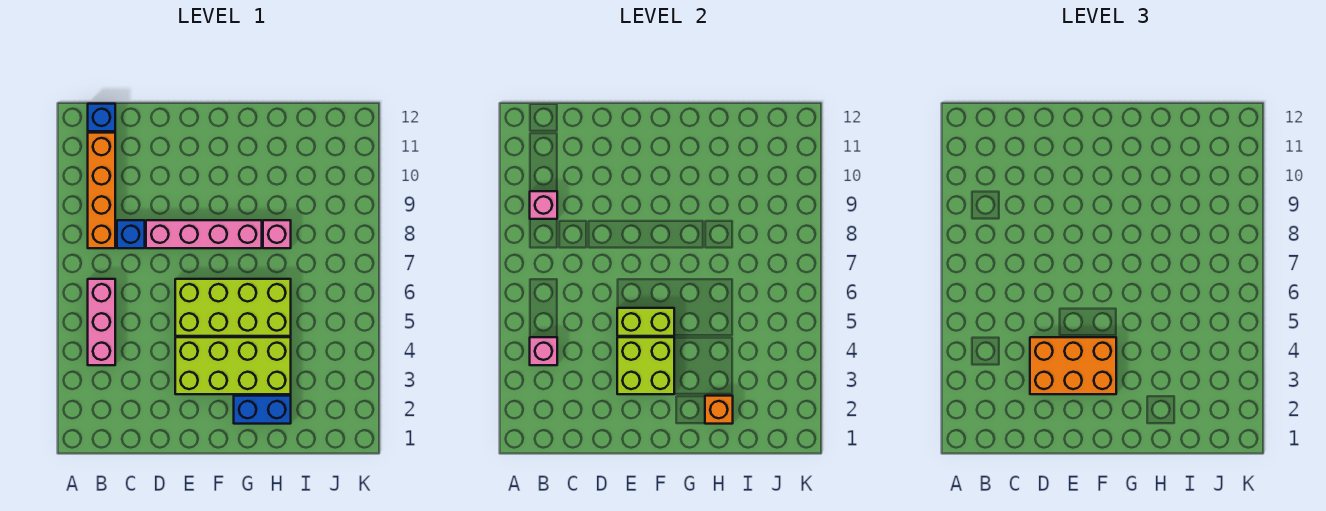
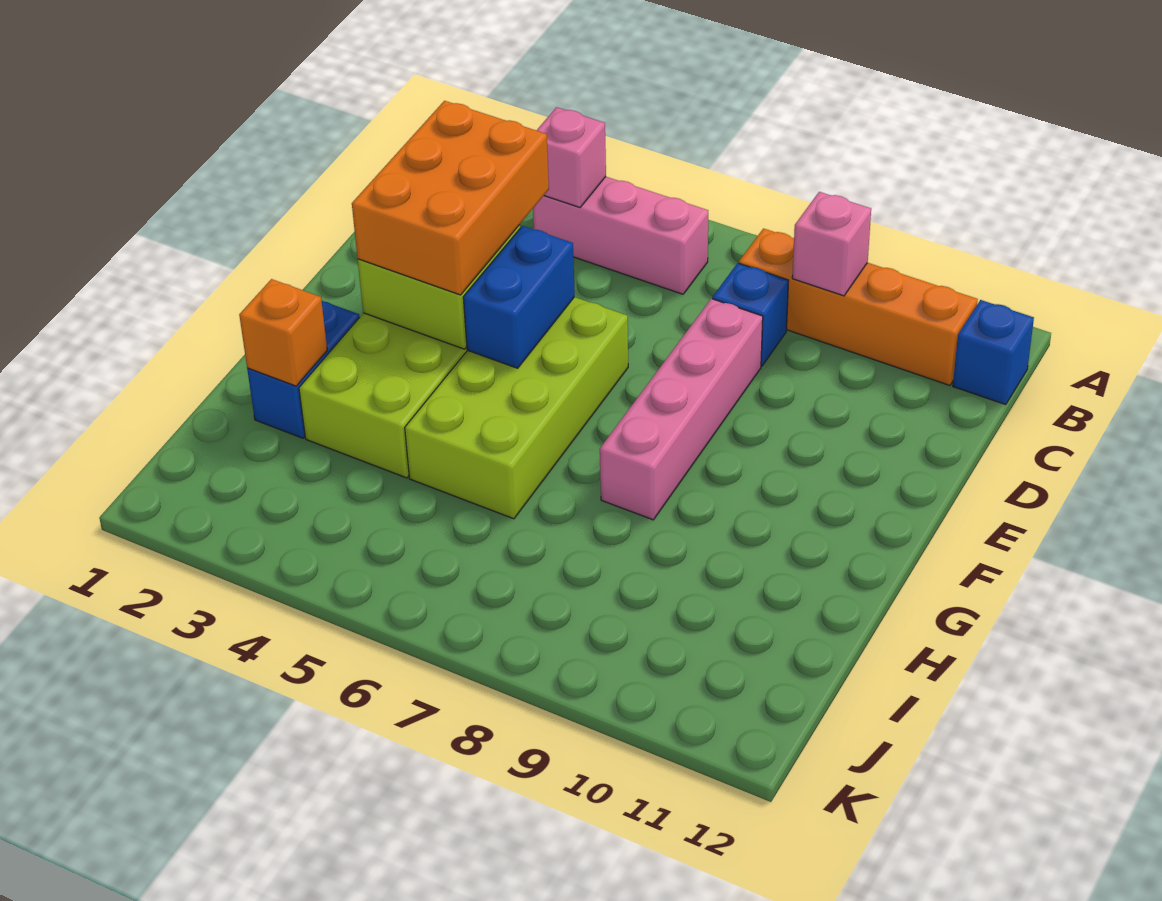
lime 1x2 brick [617,308,674,336] -> blue 1x2 brick [463,226,575,368]
pink 1x1 brick [263,220,291,248] -> none

